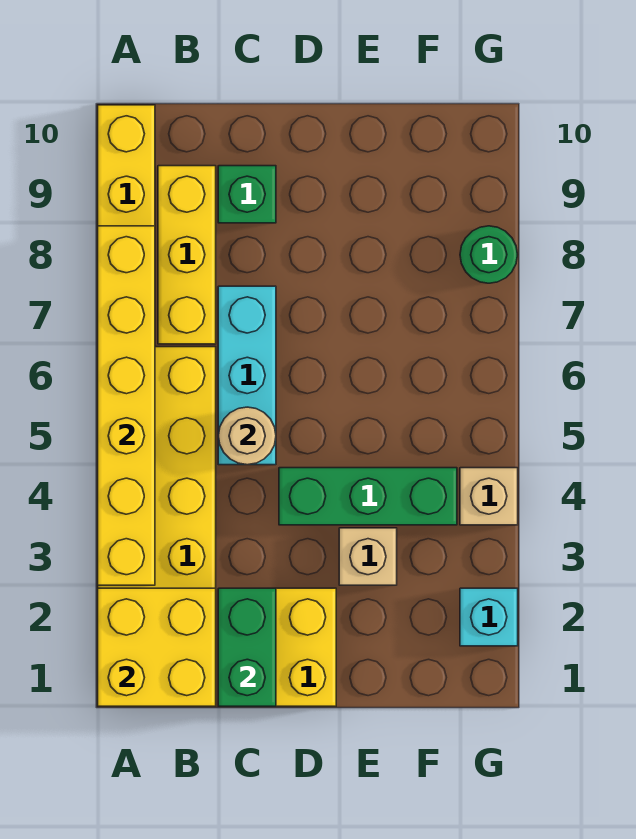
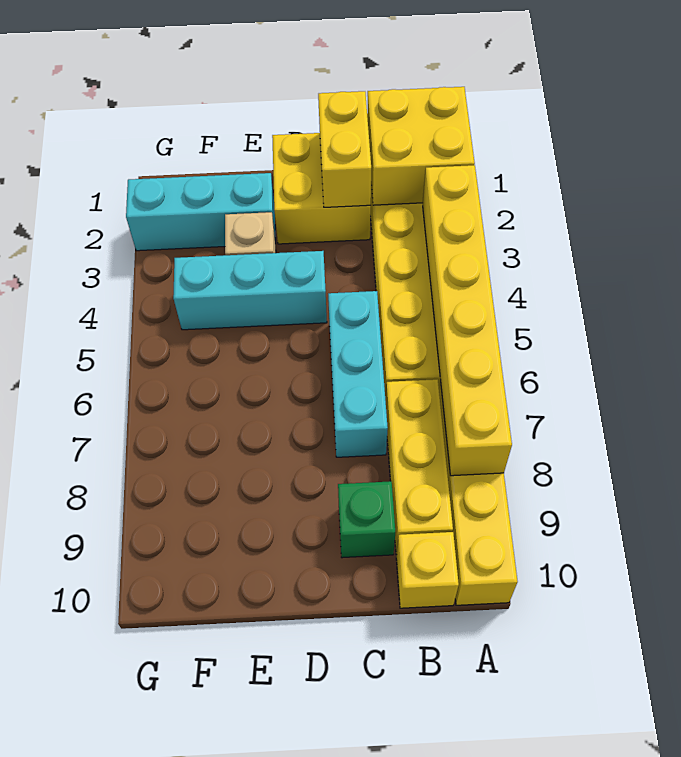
none -> yellow 1x1 brick [396,532,459,608]
green 1x2 brick [218,588,276,706] -> yellow 1x2 brick [318,91,371,207]
tan 1x1 round brick [218,407,276,465] -> none
green 1x3 brick [279,468,457,525] -> cyan 1x3 brick [173,251,327,330]
cyan 1x1 brick [460,588,518,646] -> cyan 1x3 brick [126,173,276,251]
tan 1x1 brick [460,468,518,525] -> none
green 1x1 round brick [460,226,518,283] -> none

